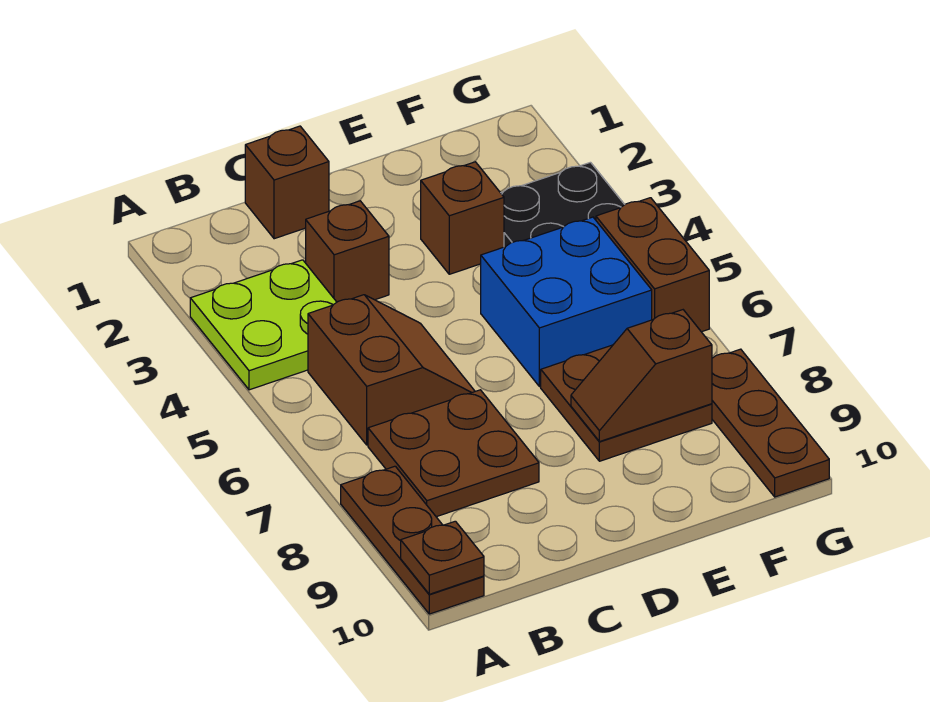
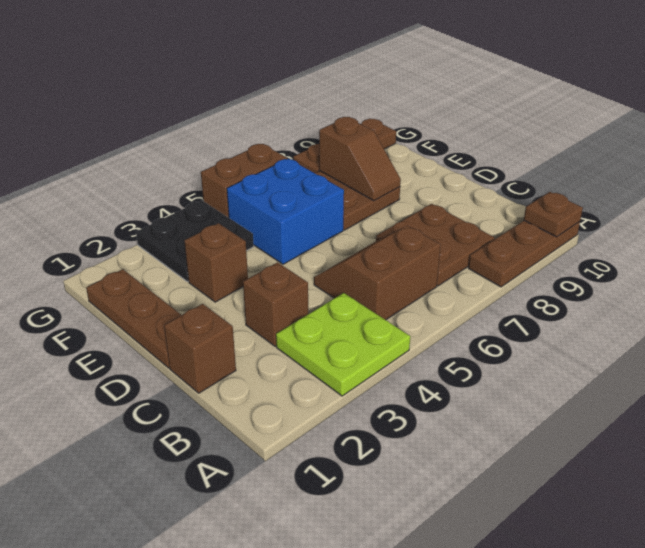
none -> brown 1x3 plate [86,269,181,368]

